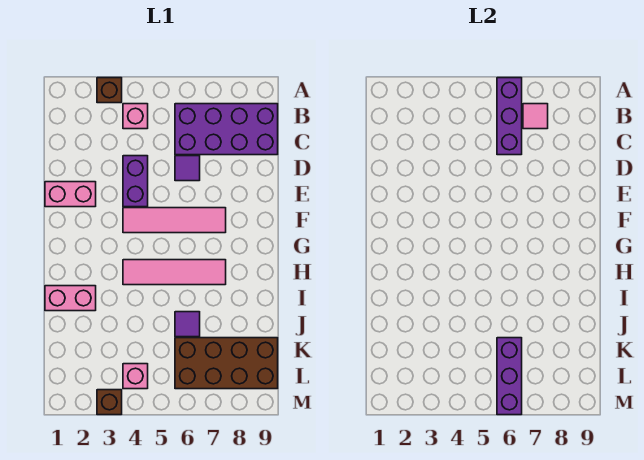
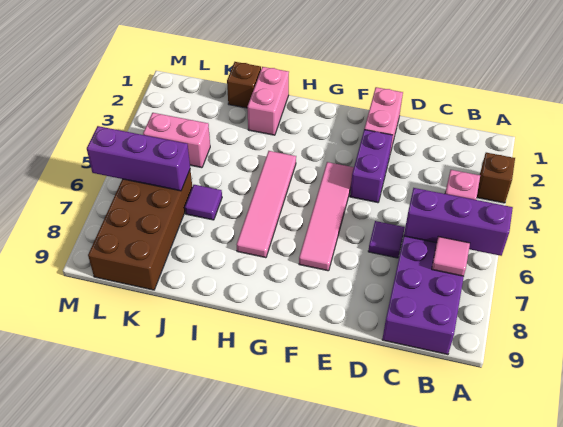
purple 1x2 brick [123,156,148,207] -> purple 1x2 brick turned to [350,130,393,203]
pink 1x1 brick [123,364,148,389] -> pink 1x2 brick [143,113,210,168]
brown 1x1 brick [97,390,122,415] -> brown 1x1 brick moved to [227,62,261,108]

